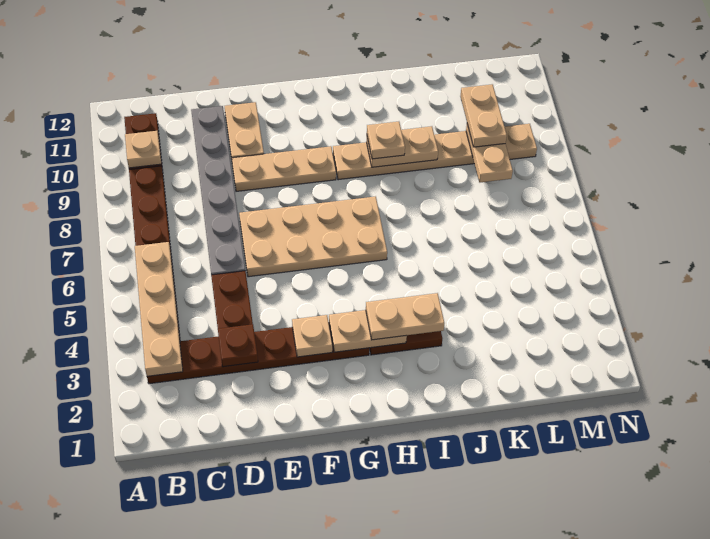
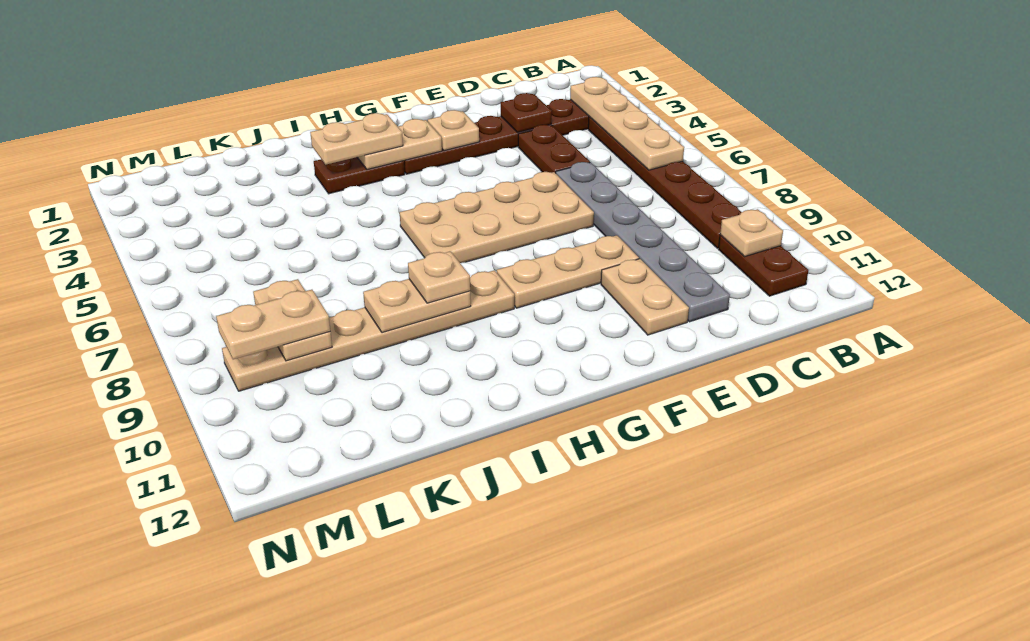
tan 1x2 plate [460,84,507,147] -> tan 1x2 plate turned to [216,290,330,359]

